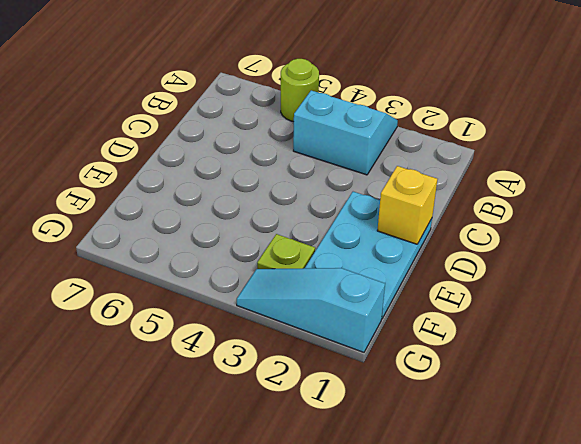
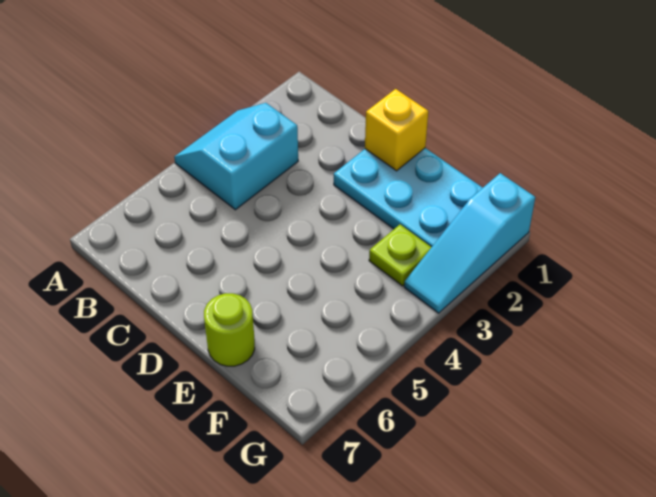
lime 1x1 round brick [281,59,319,122] -> lime 1x1 round brick moved to [204,293,255,366]

